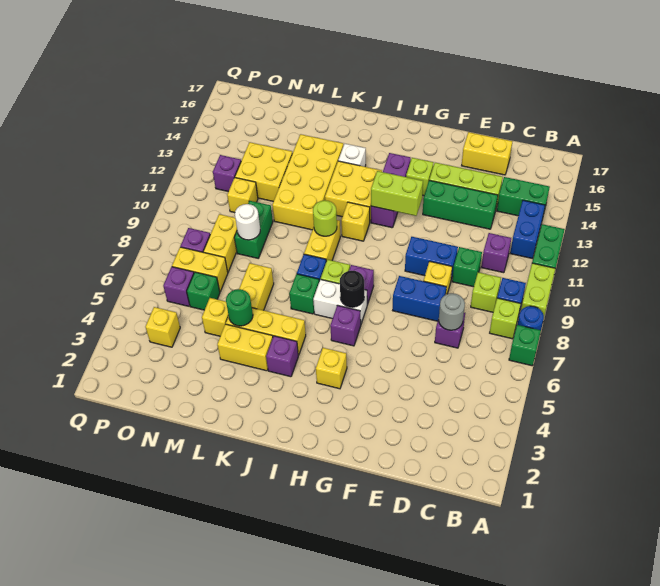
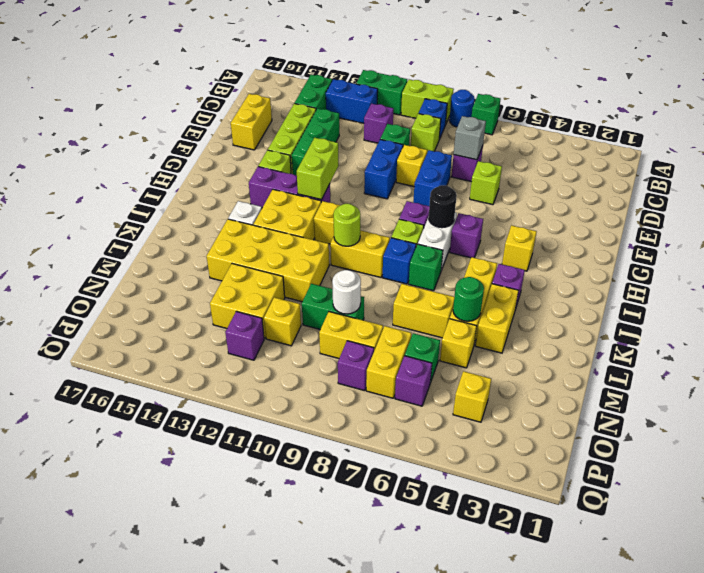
lime 1x1 brick [490,298,521,339] -> lime 1x1 brick moved to [470,161,502,205]
grey 1x1 round brick [439,293,465,330] -> grey 1x1 brick [454,116,486,160]

